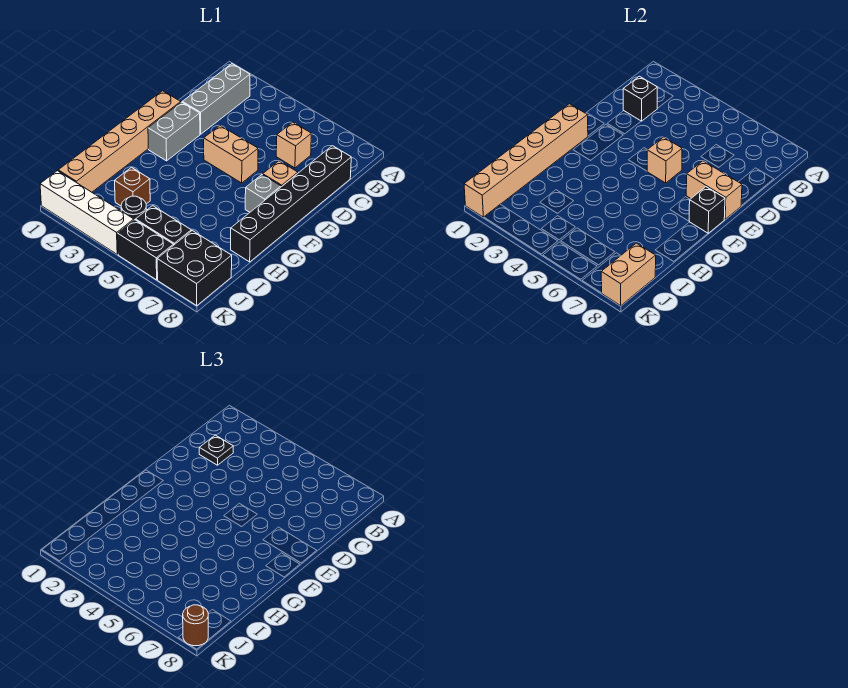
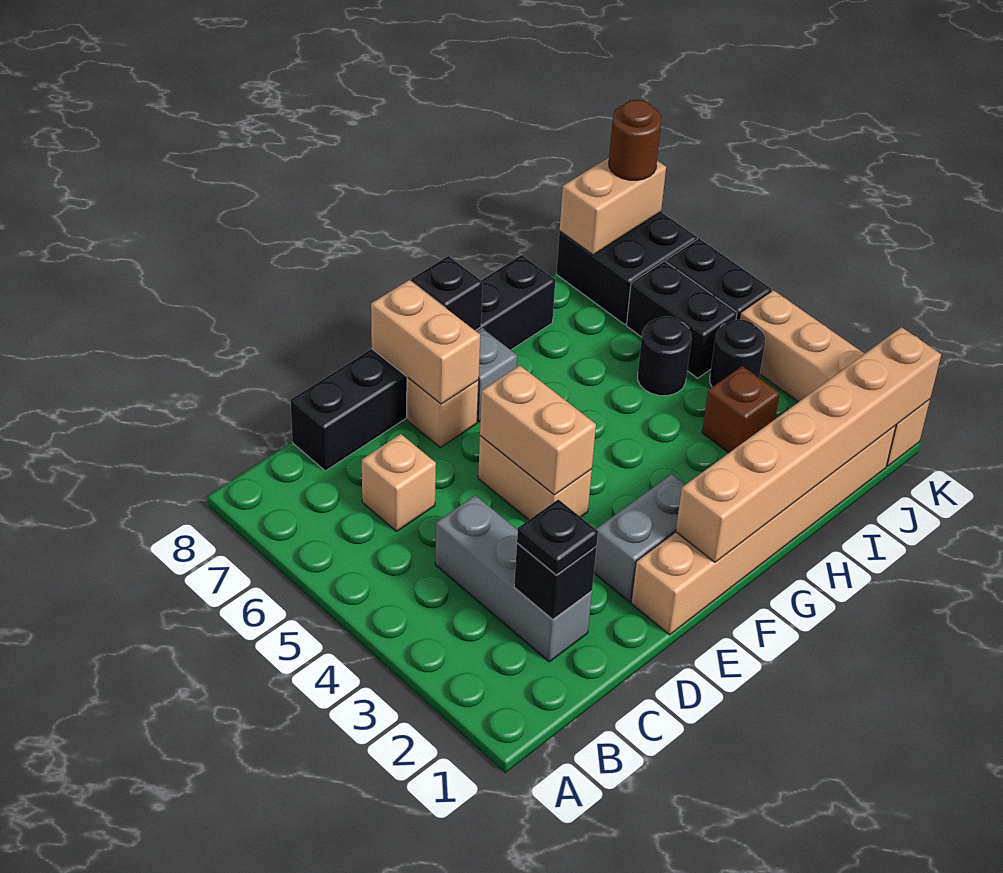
grey 1x3 brick [182,64,250,134] -> grey 1x3 brick turned to [435,495,592,662]
tan 1x1 brick [647,137,682,183] -> tan 1x2 brick [480,366,596,495]
none -> black 1x1 round brick [638,316,692,396]
white 1x4 brick [40,171,134,254] -> tan 1x4 brick [740,290,930,466]

